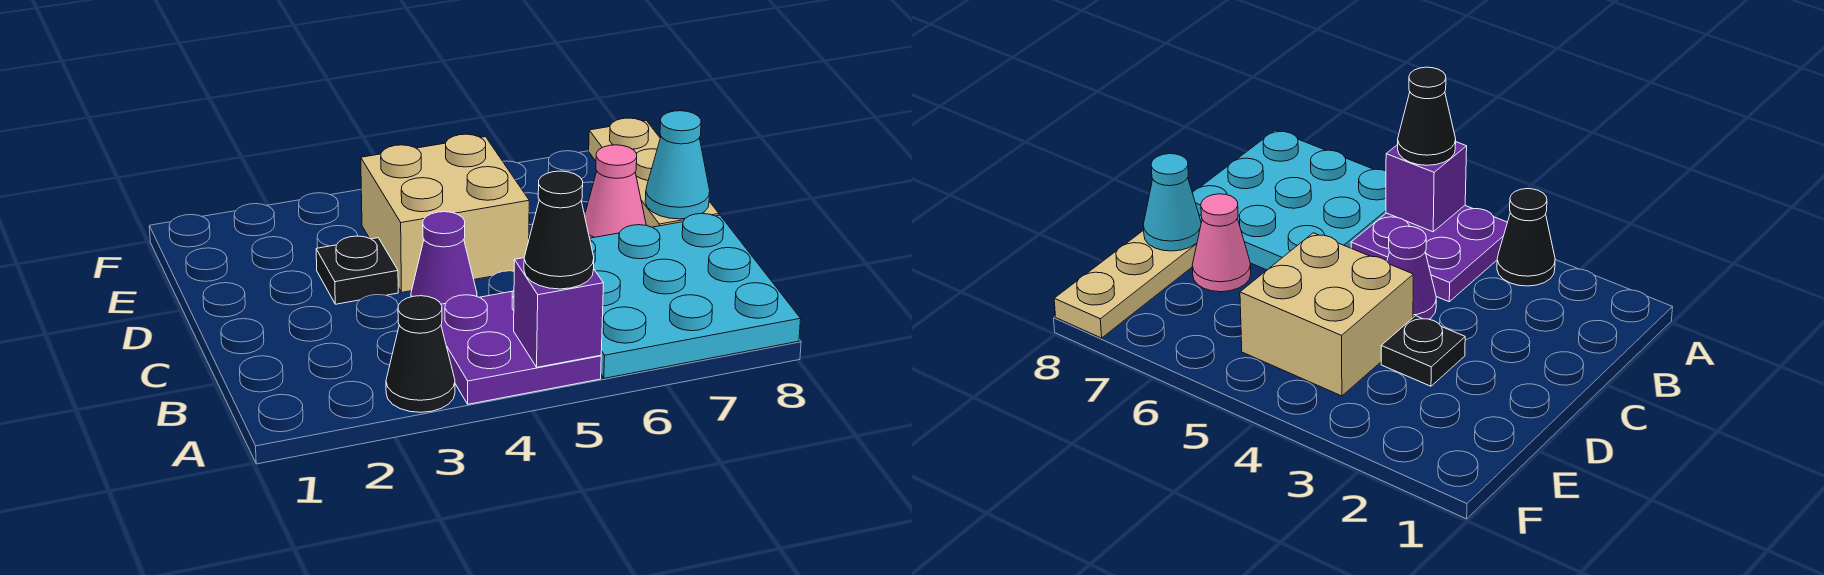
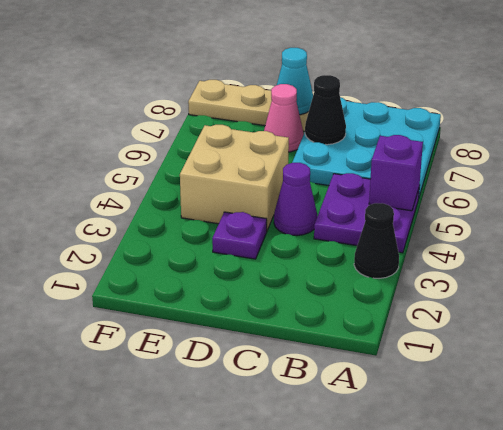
black 1x1 cone [524,171,594,289] -> black 1x1 cone moved to [305,75,346,145]
black 1x1 plate [316,236,398,304] -> purple 1x1 plate [212,212,267,259]

